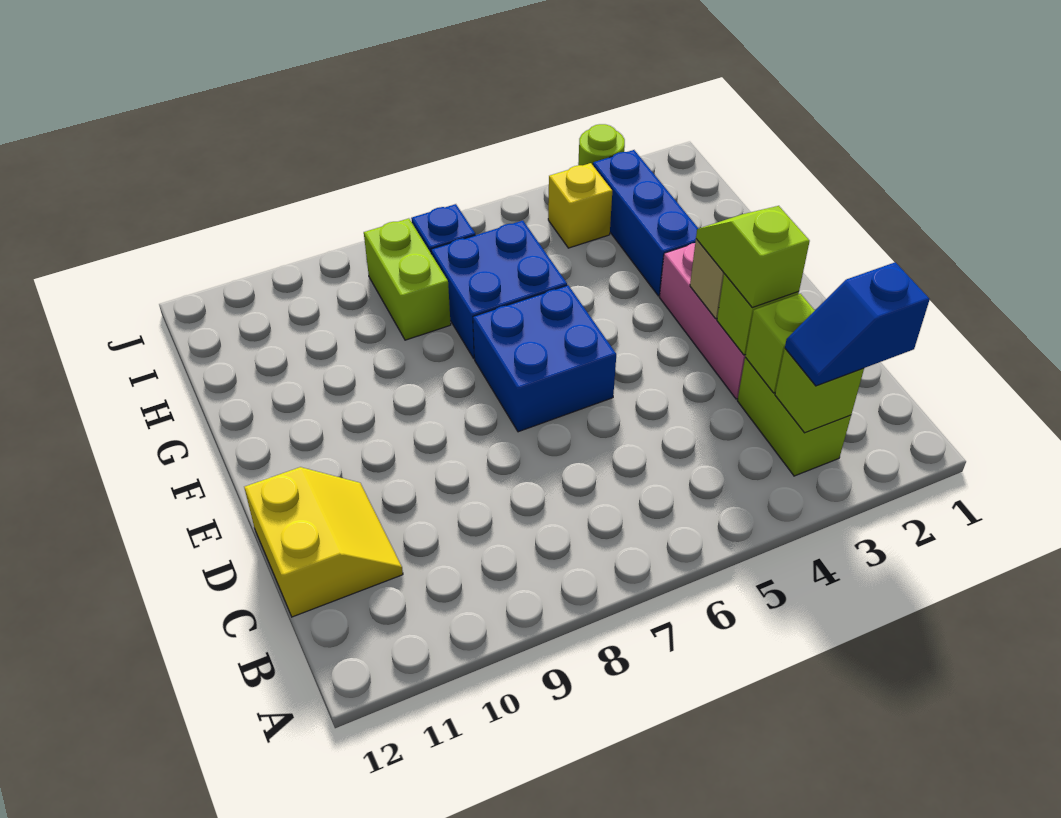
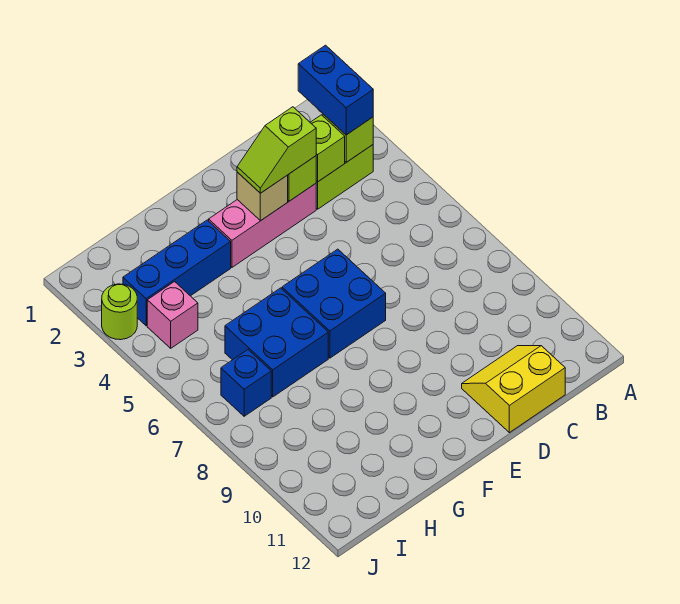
blue 1x2 slope [785,262,930,386] -> blue 1x2 brick [298,45,373,135]
lime 1x2 brick [364,218,451,340] -> none
yellow 1x1 brick [548,163,612,248] -> pink 1x1 brick [147,282,198,348]

